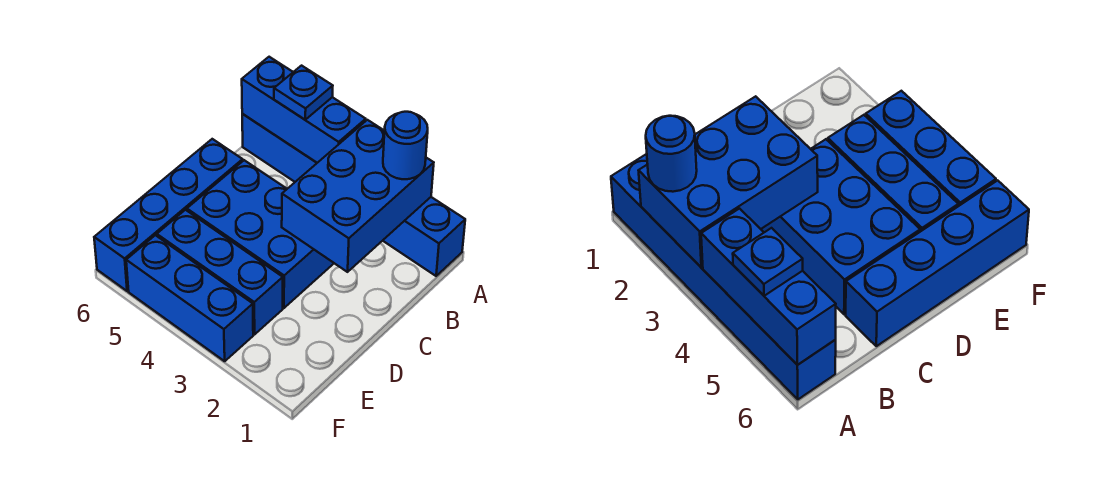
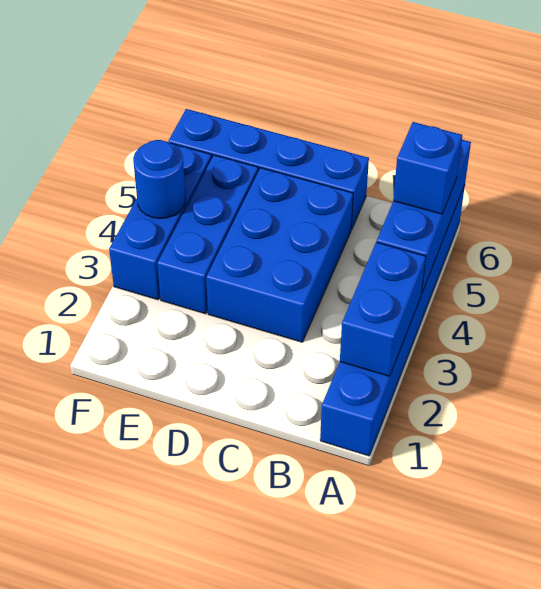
blue 2x3 brick [282,120,434,272] -> blue 1x2 brick [340,242,426,376]
blue 1x1 round brick [383,112,428,179] -> blue 1x1 round brick moved to [133,140,186,219]
blue 1x1 plate [274,66,333,120] -> blue 1x1 brick [393,122,462,214]

